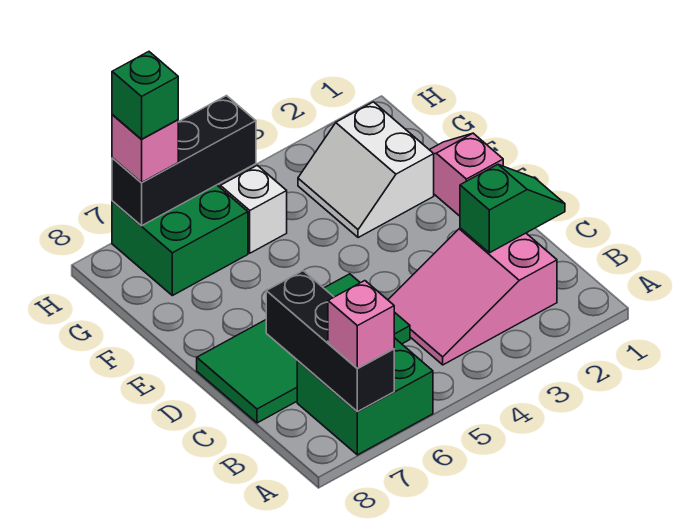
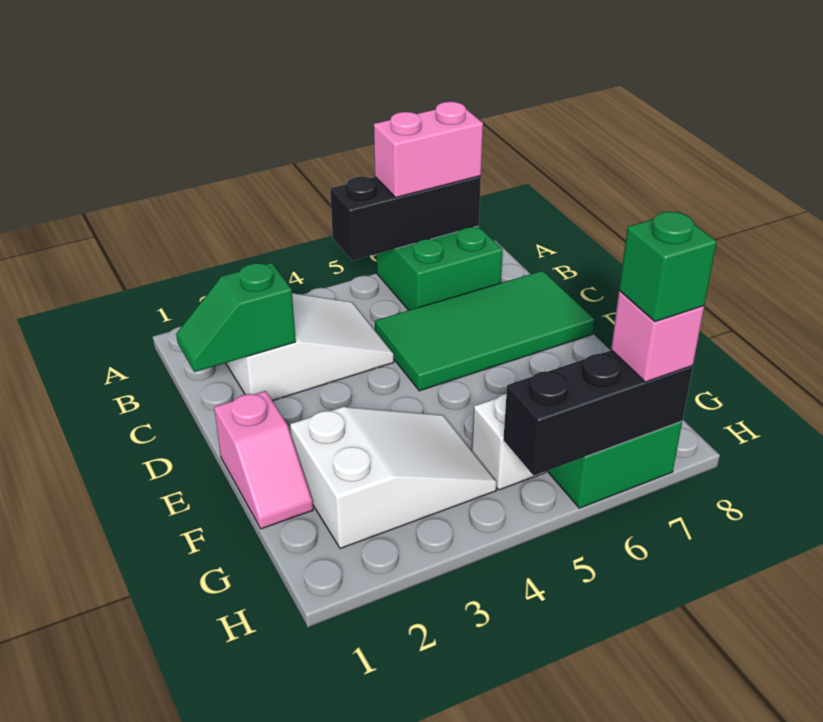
black 1x3 brick [266,271,394,412] -> black 1x3 brick turned to [330,176,481,261]
pink 1x1 brick [328,281,394,369] -> pink 1x2 brick [374,102,483,197]
pink 2x3 slope [388,228,557,365] -> white 2x3 slope [226,293,394,401]
white 2x2 slope [298,102,434,238] -> white 2x3 slope [290,407,497,549]

